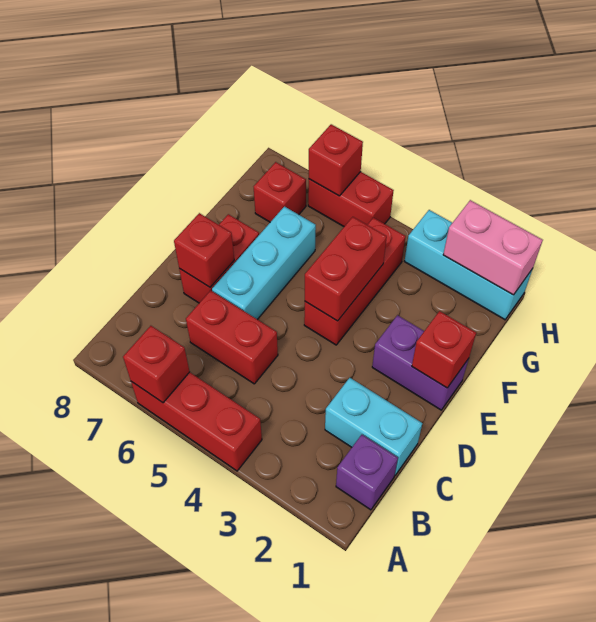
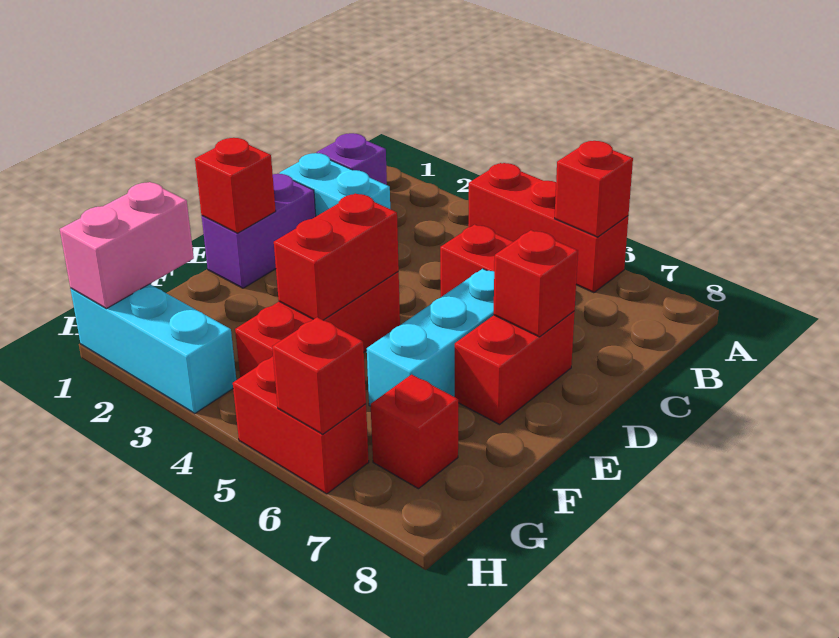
purple 1x2 brick [372,315,469,410] -> purple 1x2 brick turned to [202,174,316,288]
pink 1x2 brick [443,200,543,295] -> pink 1x2 brick turned to [60,182,194,309]

